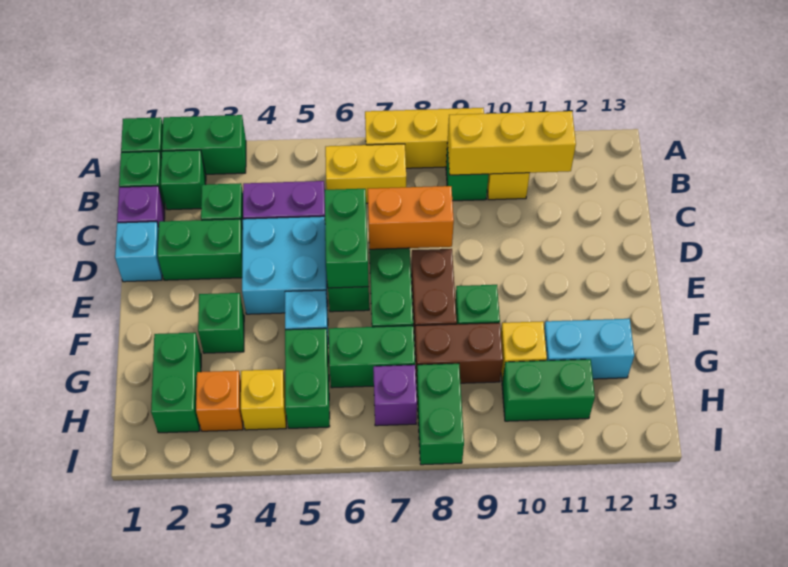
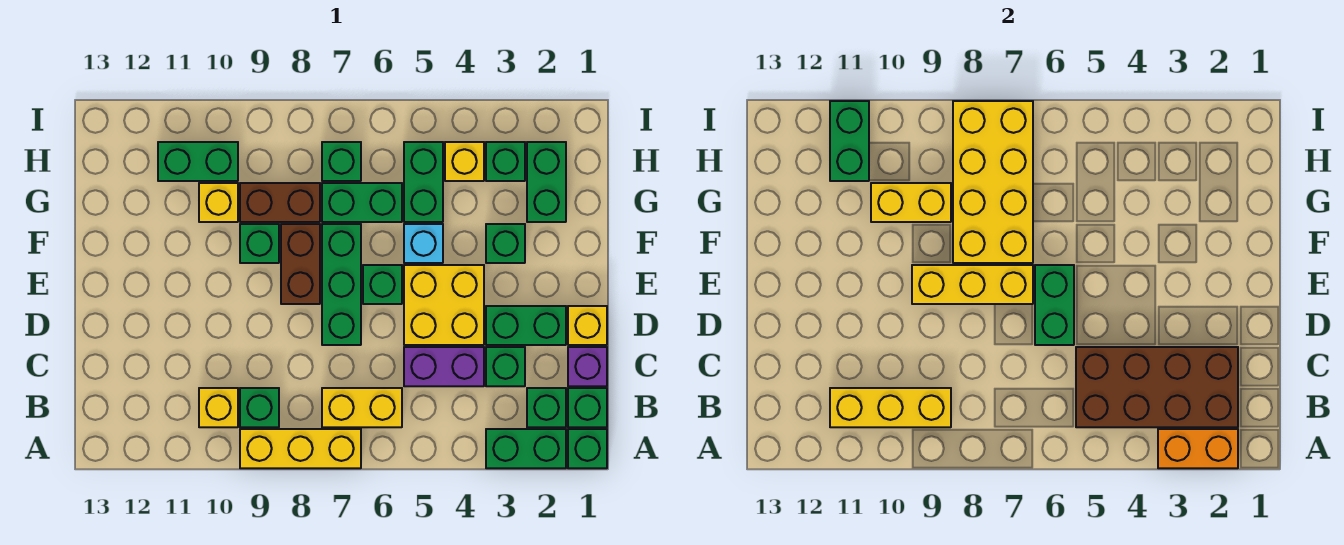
none -> brown 2x4 brick [1076,347,1238,427]
cyan 1x1 brick [115,222,162,282] -> yellow 1x1 brick [568,306,607,345]
cyan 2x2 brick [242,216,328,314] -> yellow 2x2 brick [404,265,484,345]
orange 1x2 brick [368,186,454,249] -> orange 1x2 brick moved to [1158,429,1238,468]
none -> yellow 1x3 brick [912,265,1033,304]
none -> yellow 2x4 brick [953,101,1033,263]
none -> yellow 1x2 brick [871,183,951,222]
cyan 1x2 brick [544,319,634,379] -> none
orange 1x1 brick [196,371,243,431] -> green 1x1 brick [486,142,525,181]
purple 1x1 brick [373,365,417,426] -> green 1x1 brick [322,142,361,181]
green 1x2 brick [417,363,464,465] -> green 1x2 brick moved to [830,101,869,181]

